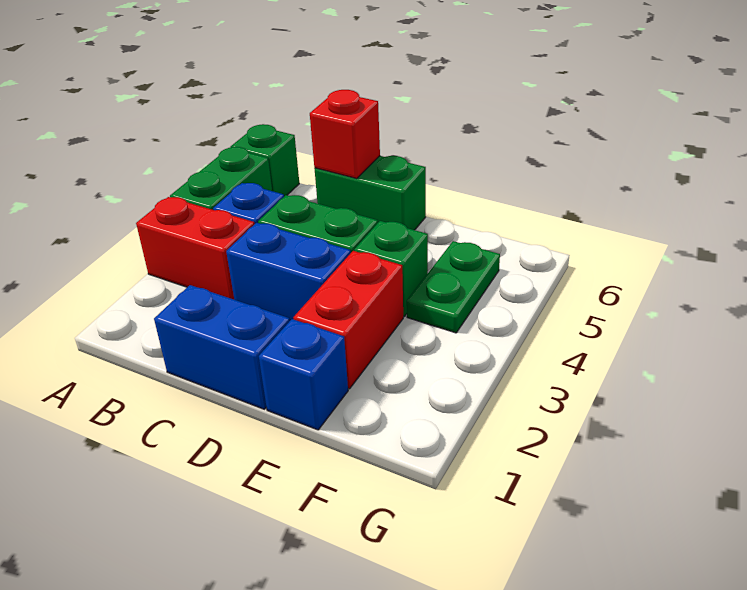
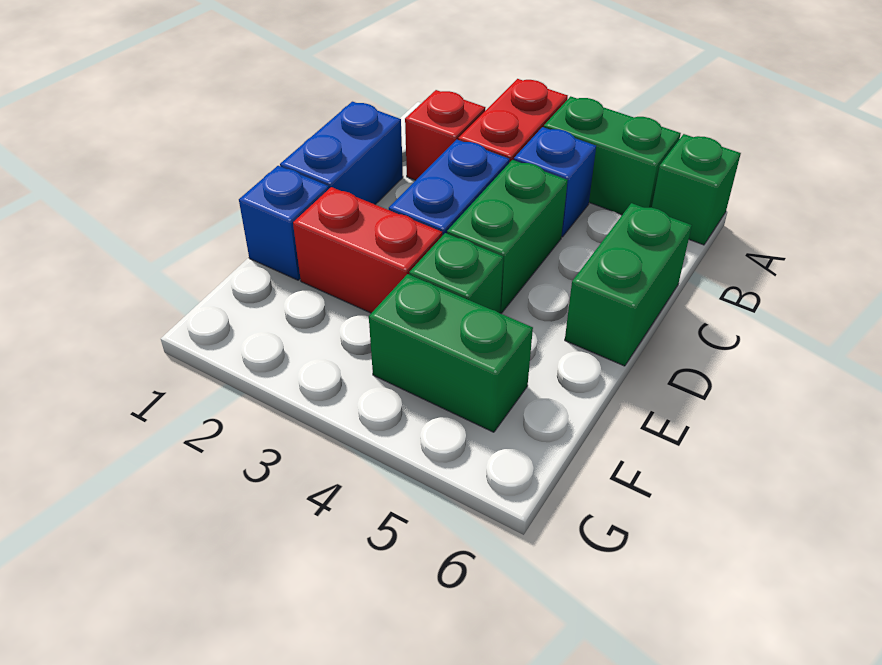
red 1x1 brick [310,90,380,179] -> red 1x1 brick moved to [405,90,486,180]
green 1x2 plate [407,241,500,333] -> green 1x2 brick [369,274,533,432]

